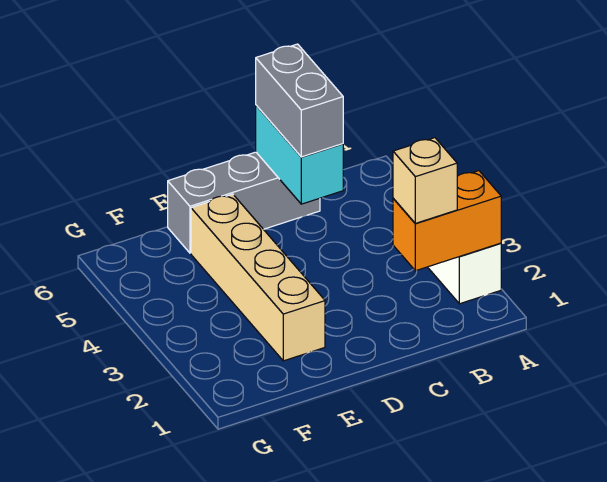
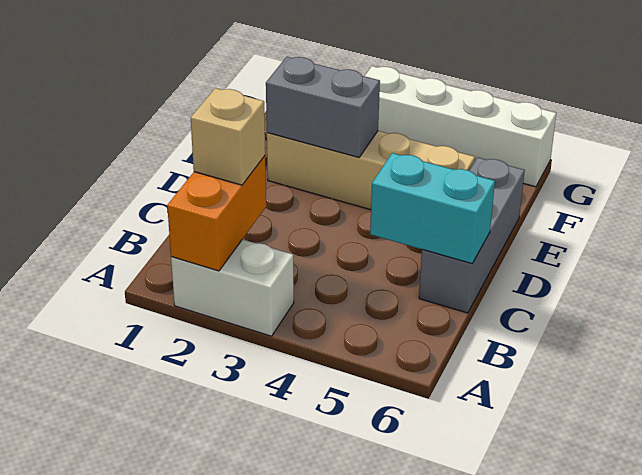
grey 1x2 brick [256,44,343,157] -> grey 1x2 brick moved to [266,57,380,158]
none -> white 1x4 brick [365,66,556,187]

